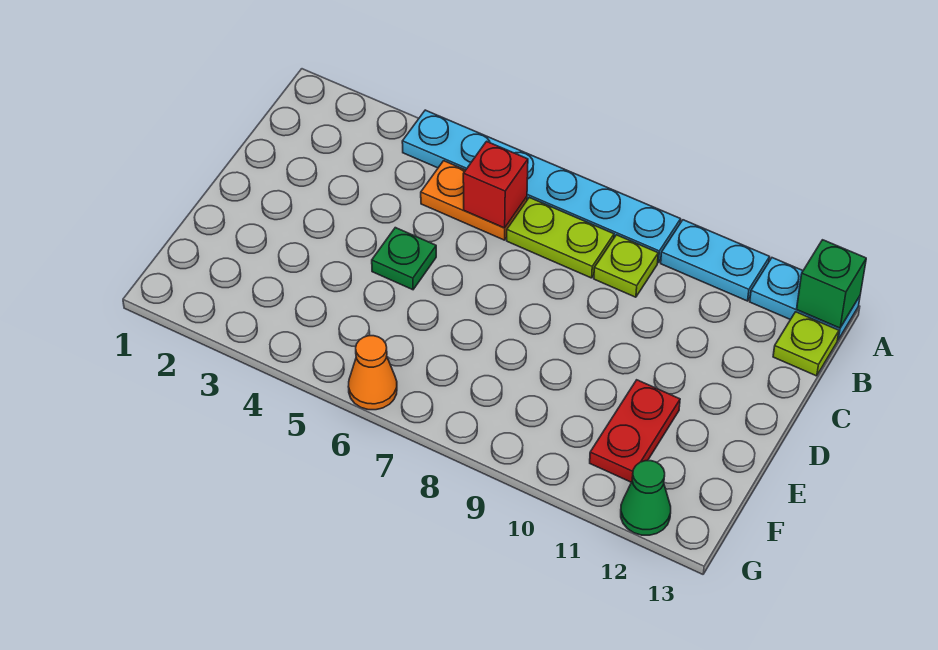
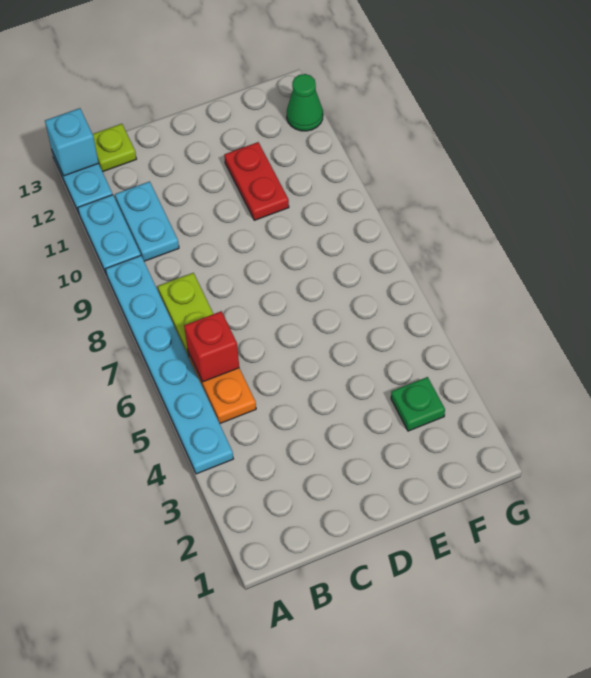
green 1x1 brick [797,240,866,328] -> cyan 1x1 brick [45,108,99,176]
lime 1x1 plate [594,235,658,297] -> none
none -> cyan 1x2 plate [115,181,179,261]
green 1x1 plate [372,228,436,290] -> green 1x1 plate moved to [391,377,445,431]
red 1x2 plate [590,380,680,482] -> red 1x2 plate turned to [224,142,289,220]
orange 1x1 cone [348,336,397,410] -> none

